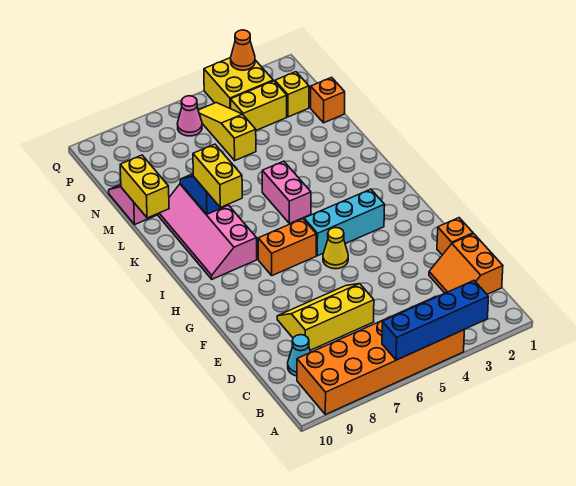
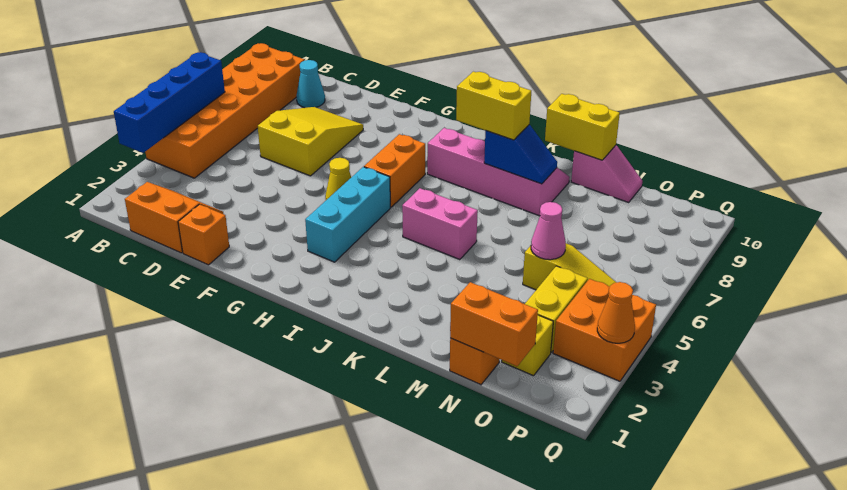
yellow 2x3 slope [277,284,374,350] -> yellow 2x3 slope turned to [258,107,363,176]
none -> orange 1x2 brick [450,282,538,366]
yellow 2x2 brick [204,58,273,109] -> orange 2x2 brick [553,279,656,381]
pink 1x1 cone [177,96,202,136] -> pink 1x1 cone moved to [531,202,566,260]

